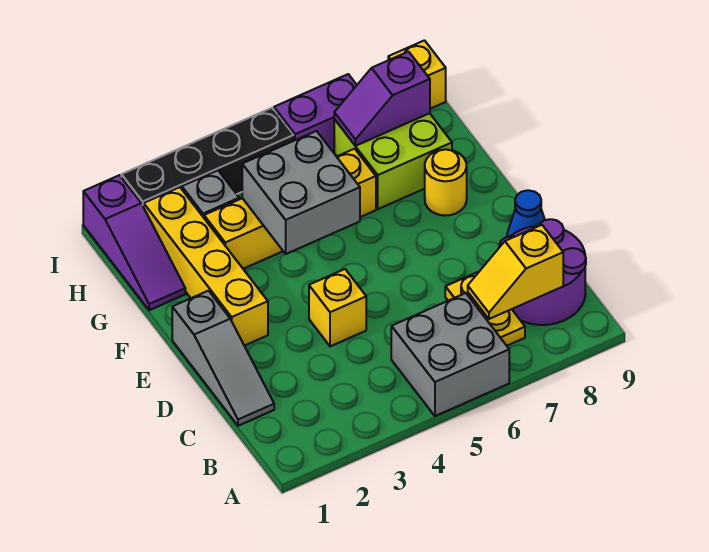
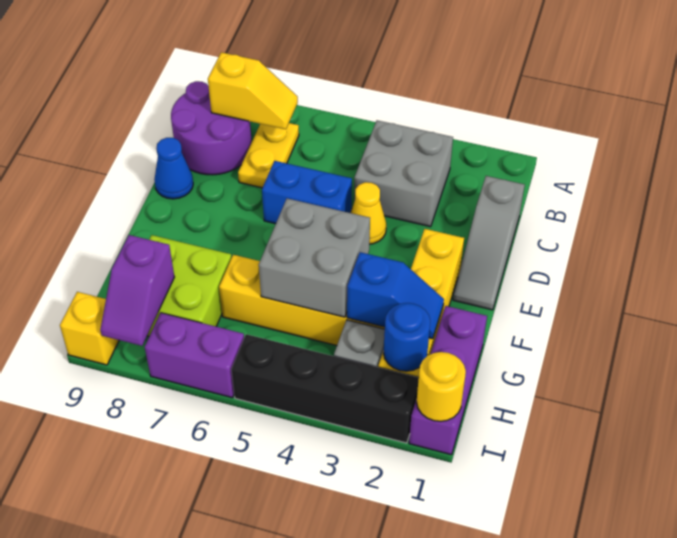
grey 2x2 brick [391,293,509,416] -> grey 2x2 brick moved to [354,120,453,227]
grey 1x3 slope [172,291,274,426] -> grey 1x3 slope turned to [453,176,525,310]
yellow 1x1 brick [309,269,366,346] -> yellow 1x1 cone [351,182,386,244]
none -> blue 1x2 brick [262,161,352,224]
yellow 1x1 round brick [425,149,467,216] -> yellow 1x1 round brick moved to [417,352,466,421]
purple 1x3 slope [83,175,185,310] -> purple 1x3 brick [409,306,487,455]
none -> blue 1x2 slope [347,252,444,339]
none -> blue 1x1 round brick [384,303,430,371]
purple 1x2 slope [334,52,430,146] -> purple 1x2 slope turned to [100,235,174,346]

